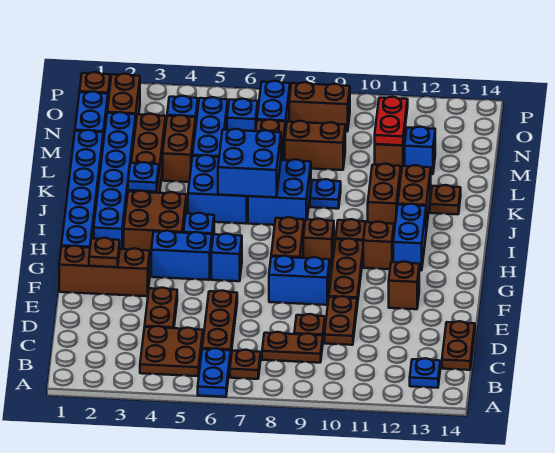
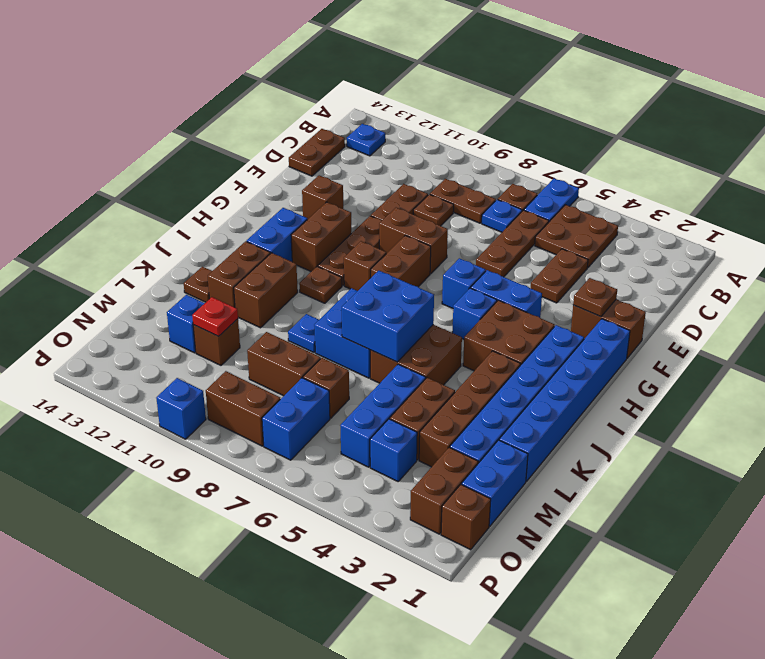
brown 1x3 brick [59,246,150,296] -> brown 1x2 brick [571,299,646,358]
blue 1x2 brick [269,256,330,305] -> brown 1x2 brick [379,208,448,274]
brown 1x1 brick [363,222,394,269] -> brown 1x2 brick [291,202,351,271]
blue 1x1 plate [128,162,159,192] -> blue 1x1 plate moved to [482,199,522,232]
blue 2x2 brick [188,155,248,224] -> brown 2x2 brick [370,325,462,385]
red 1x2 plate [375,97,408,145] -> red 1x1 plate [192,297,238,336]
blue 1x1 brick [227,99,258,131] -> blue 1x1 brick moved to [156,378,206,439]

